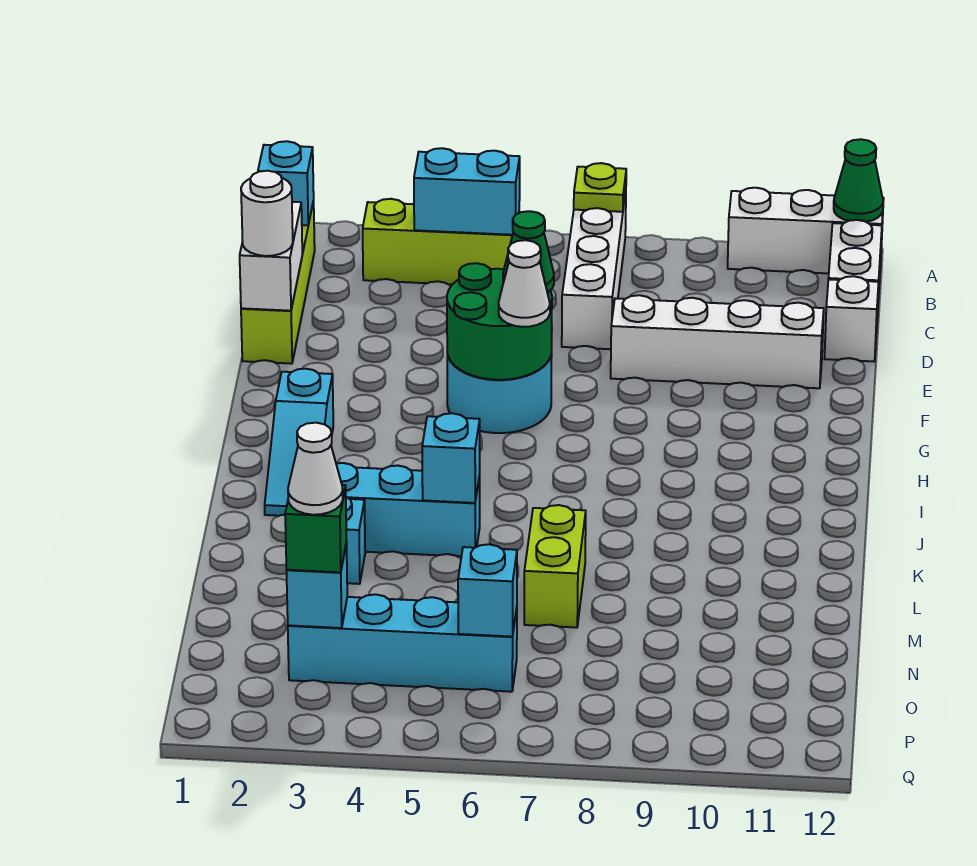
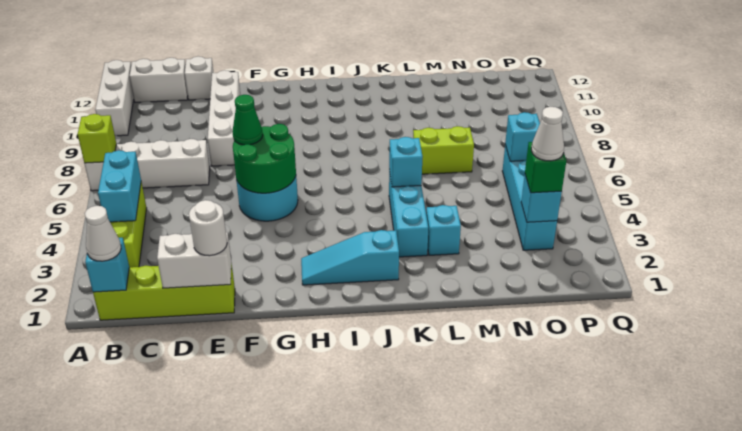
lime 1x1 plate [574,163,626,212] -> lime 1x1 brick [78,114,116,163]
green 1x1 cone [834,139,883,222] -> none
white 1x1 cone [499,240,550,327] -> white 1x1 cone moved to [85,206,121,261]
cyan 1x3 slope [265,369,333,516] -> cyan 1x3 slope turned to [301,230,399,285]

